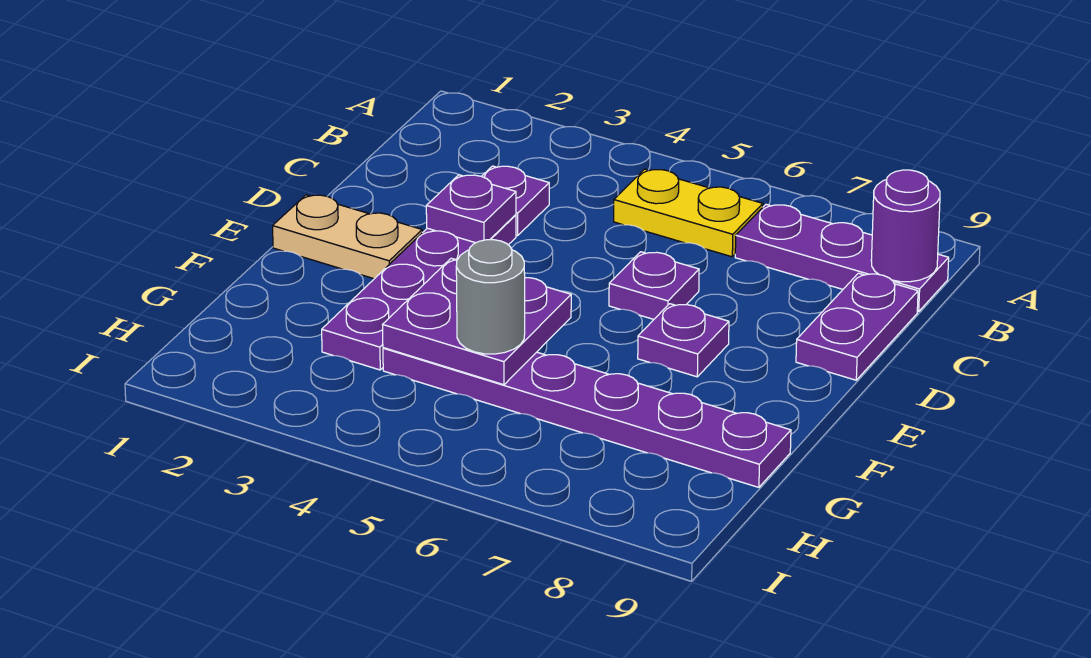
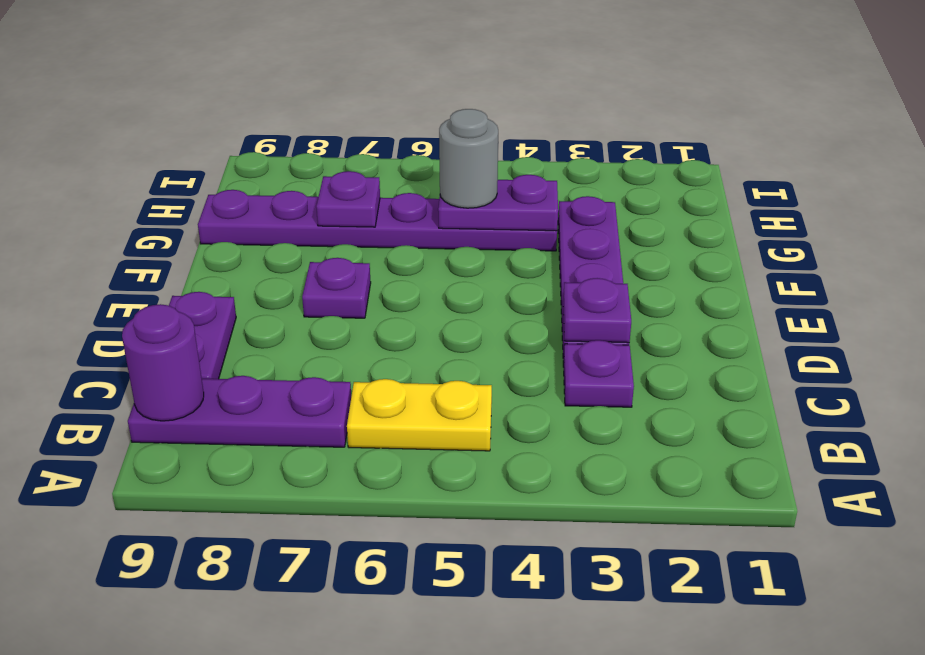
purple 1x1 plate [609,252,699,319] -> purple 1x1 plate moved to [316,171,380,227]
tan 1x2 plate [273,195,422,279] -> none
purple 2x2 plate [383,258,571,385] -> purple 1x2 plate [438,175,558,231]

